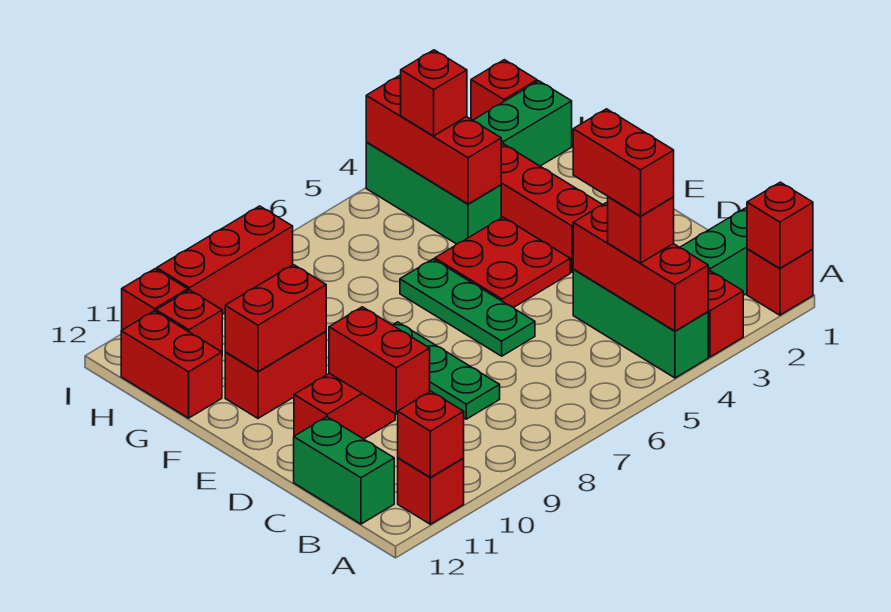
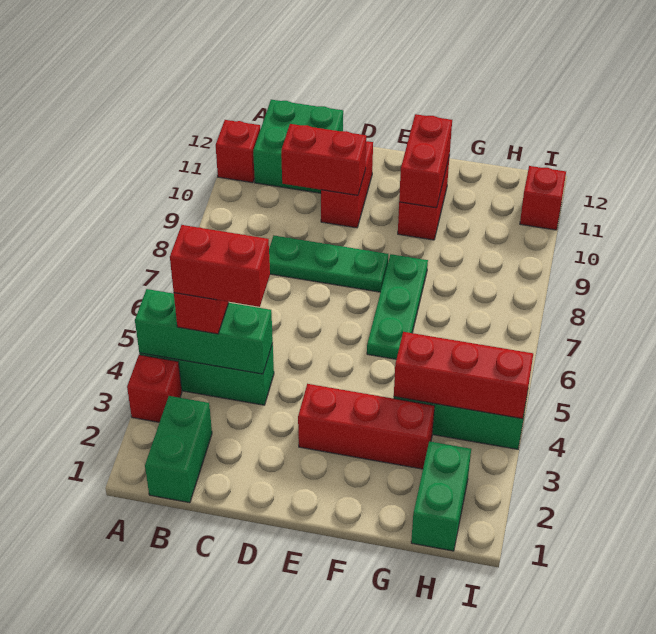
red 1x1 brick [747,249,813,315] -> none
red 1x1 brick [747,182,813,268] -> none
red 1x3 brick [573,203,708,331] -> green 1x3 brick [135,289,273,374]
red 1x1 brick [398,391,464,477] -> none
green 1x2 brick [294,417,394,524] -> green 2x2 brick [253,100,343,193]
green 1x3 plate [400,259,535,356] -> green 1x3 plate turned to [367,254,428,359]
red 2x2 plate [435,217,570,308] -> none
red 1x2 brick [121,311,222,418] -> none
red 1x1 brick [401,50,467,136] -> none
red 1x1 brick [156,290,222,352] -> none
red 1x1 brick [471,60,537,120] -> none
red 1x3 brick [157,206,293,314] -> none

